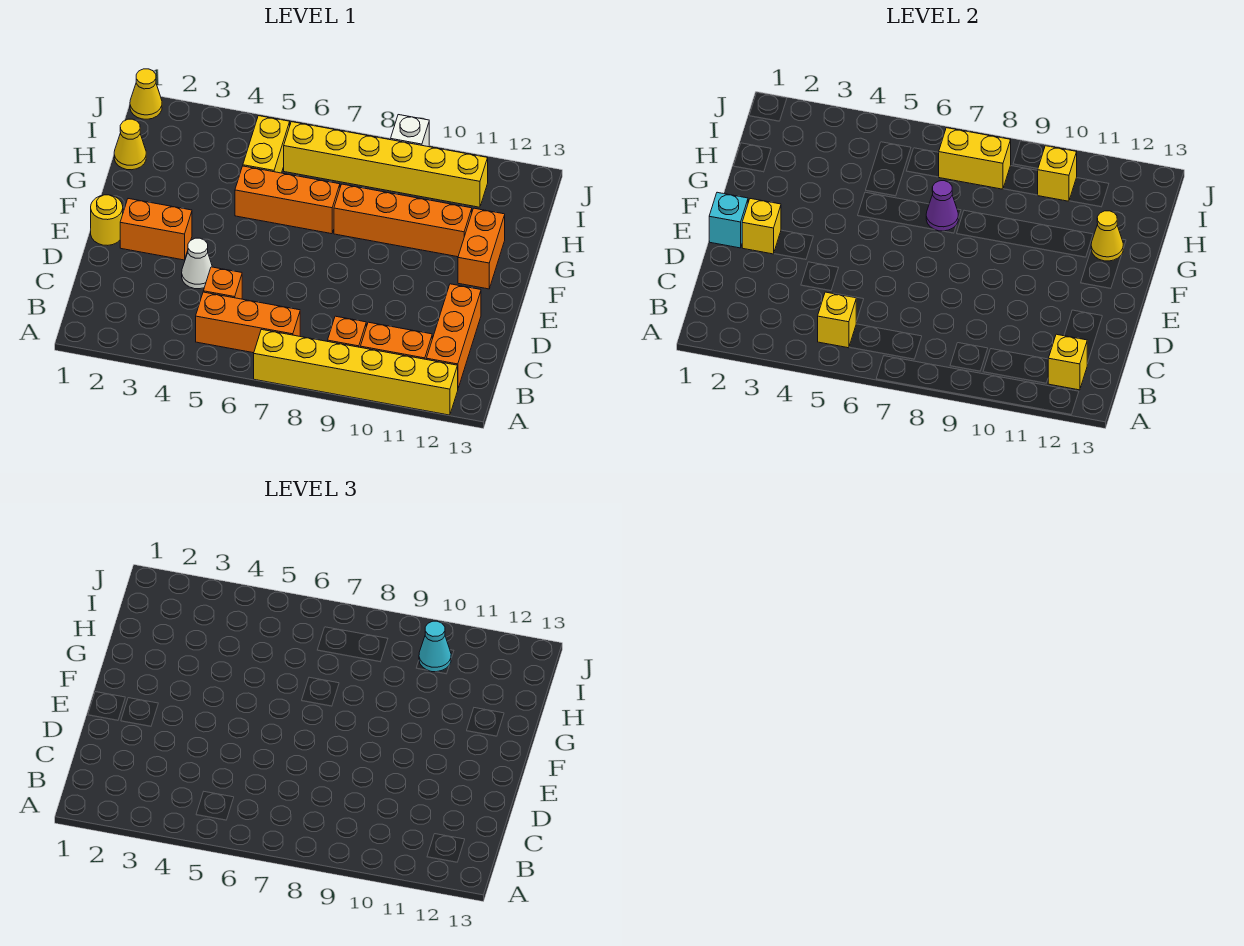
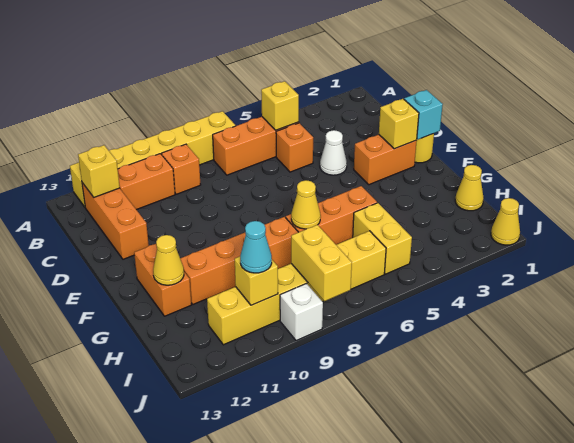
purple 1x1 cone [926,181,958,231] -> yellow 1x1 cone [291,180,321,229]
yellow 1x2 brick [939,128,1011,189] -> yellow 1x2 brick turned to [291,225,352,301]

